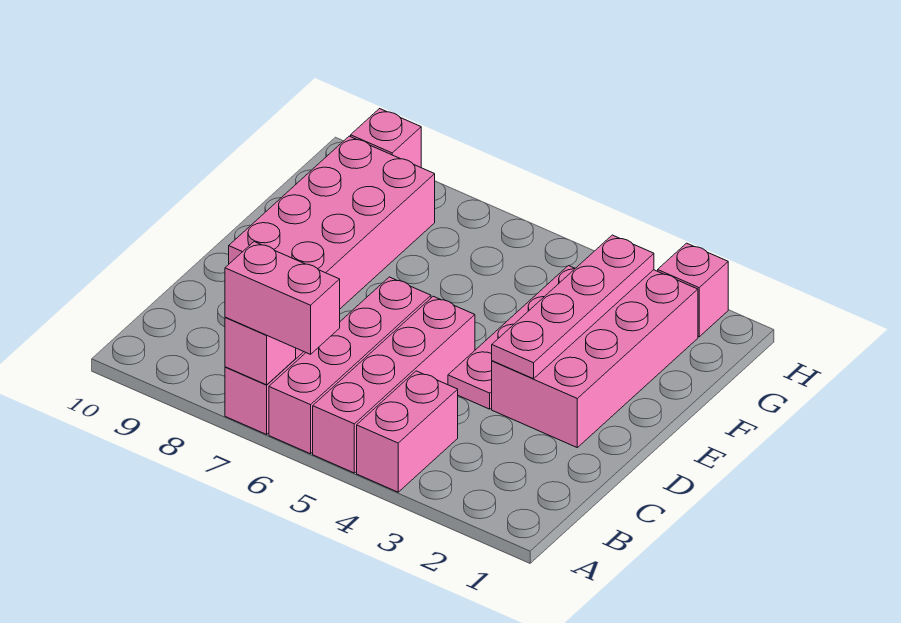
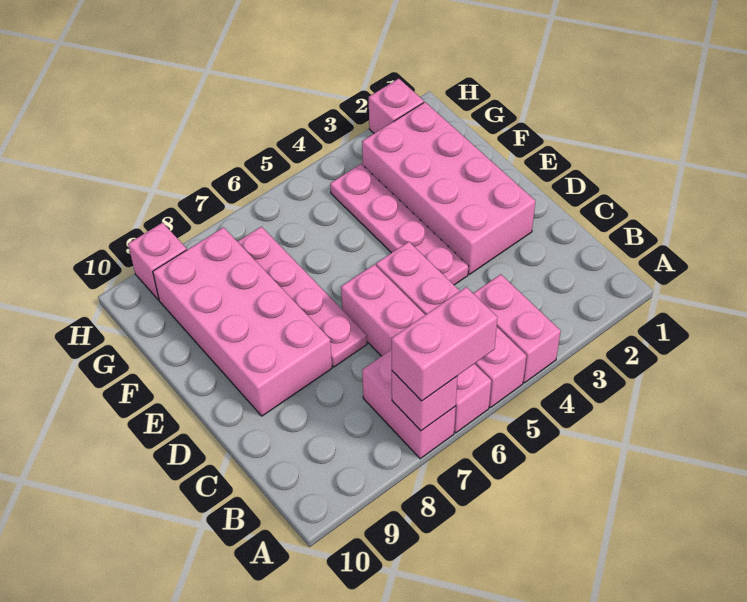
pink 1x4 plate [492,235,654,379] -> pink 1x4 plate moved to [237,227,367,367]

